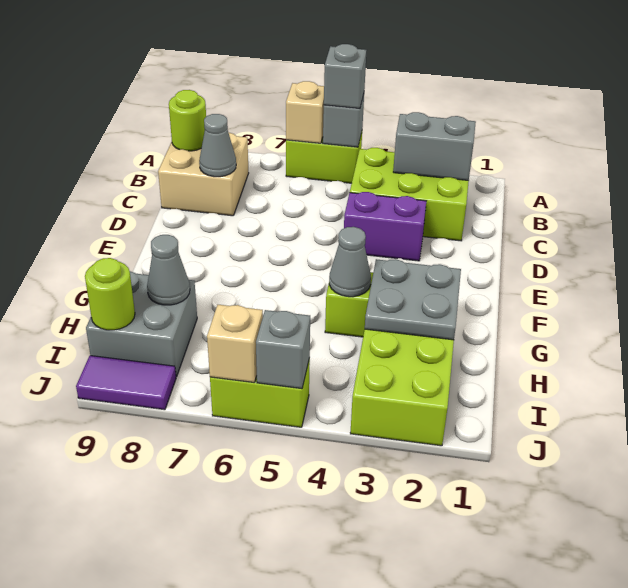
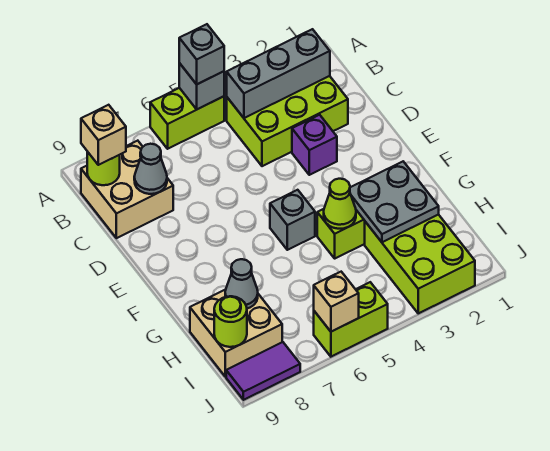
tan 1x1 brick [286,81,324,143] -> tan 1x1 brick moved to [81,105,126,165]
grey 1x2 brick [393,112,476,180] -> grey 1x3 brick [227,29,330,118]
purple 1x2 brick [344,192,426,261] -> purple 1x1 brick [292,115,337,175]
grey 1x1 cone [329,227,371,297] -> lime 1x1 cone [324,179,356,229]
grey 2x2 brick [86,271,197,377] -> tan 2x2 brick [190,290,282,377]
grey 1x1 brick [256,310,310,389] -> grey 1x1 brick moved to [270,190,315,250]

